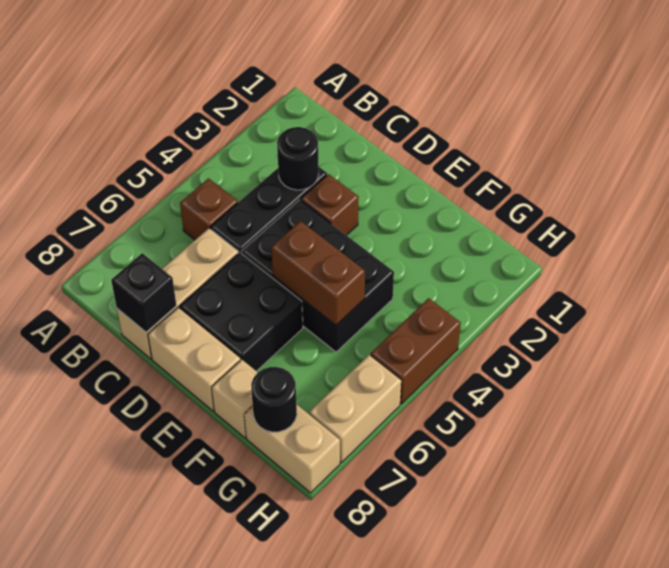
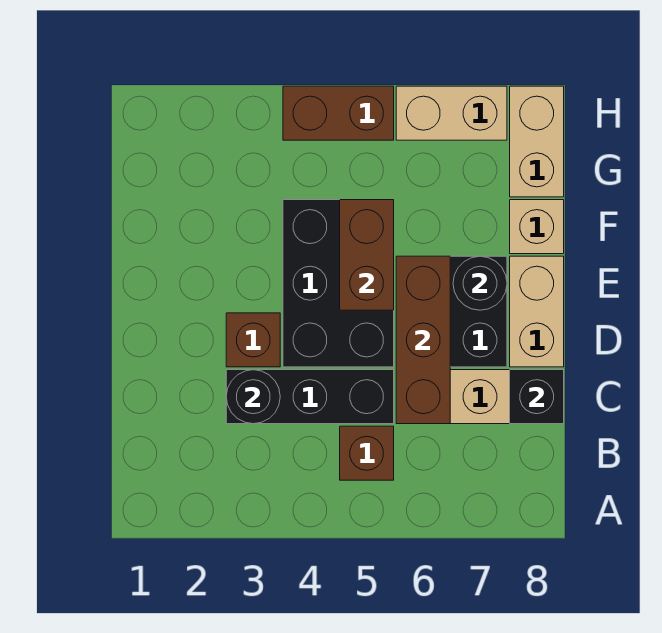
none -> brown 1x3 brick [396,256,450,424]
black 1x1 round brick [251,367,297,432] -> black 1x1 round brick moved to [453,256,507,310]

